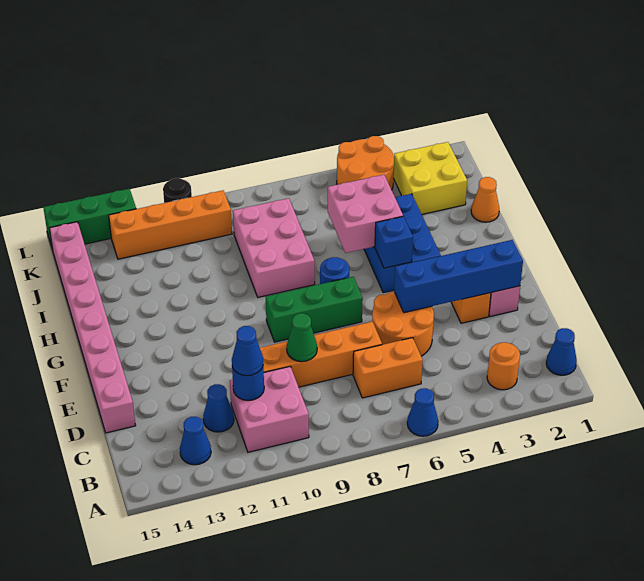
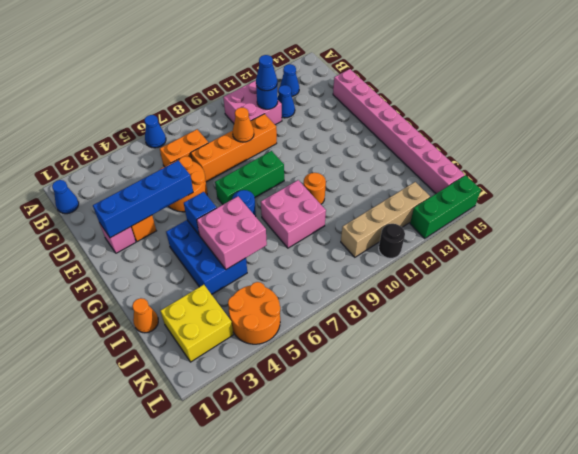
orange 1x1 round brick [487,342,520,390] -> orange 1x1 round brick moved to [303,173,326,204]
green 1x1 cone [287,313,317,362] -> orange 1x1 cone [232,107,254,142]
pink 2x3 brick [233,198,315,297] -> pink 2x2 brick [261,180,326,248]
orange 1x4 brick [109,190,232,259] -> tan 1x4 brick [341,182,430,257]

